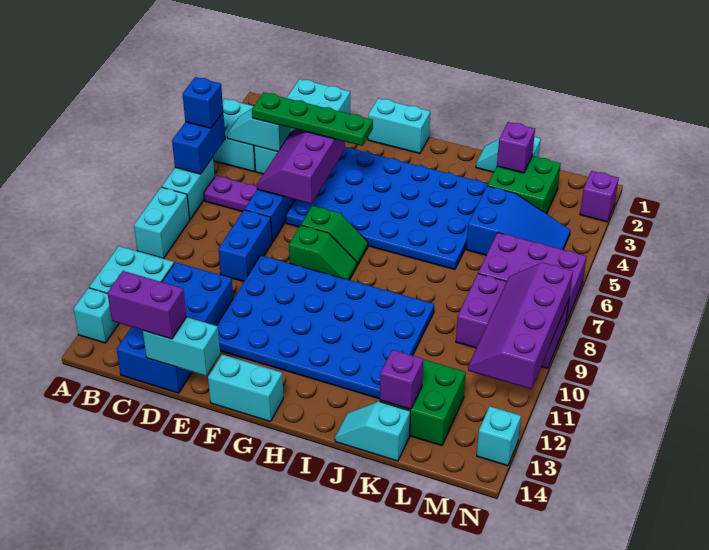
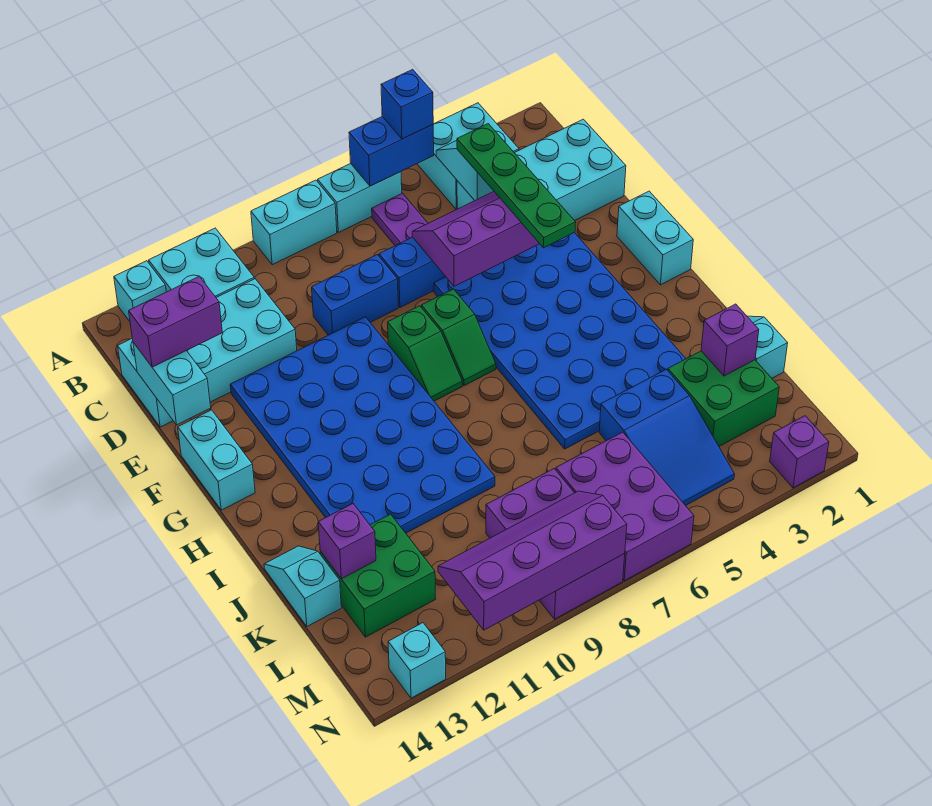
blue 2x4 brick [117,262,233,393] -> cyan 2x4 brick [118,279,297,427]
purple 1x2 brick [107,271,187,339] -> purple 1x2 brick turned to [129,276,222,367]

